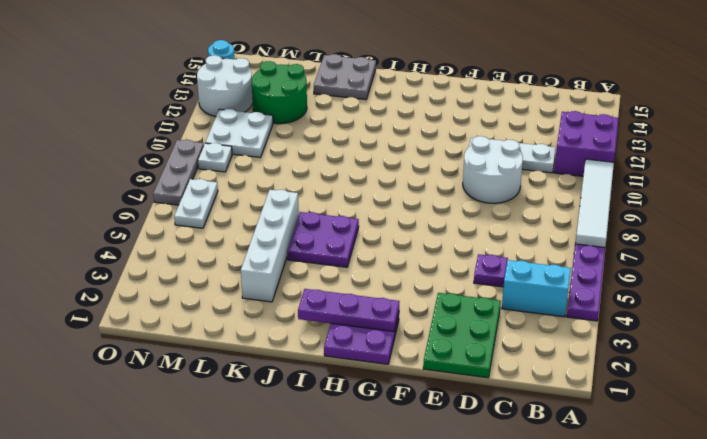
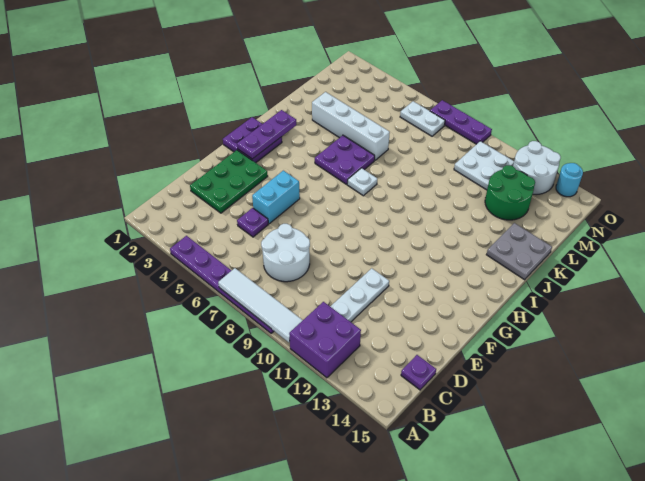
cyan 1x2 brick [502,260,571,317] -> cyan 1x2 brick moved to [252,171,300,224]
none -> purple 1x1 plate [401,355,436,390]
green 2x3 plate [423,293,501,378] -> green 2x3 plate turned to [190,150,268,213]
white 2x2 round brick [463,136,523,203] -> white 2x2 round brick moved to [261,224,310,282]
white 1x1 plate [198,143,232,172] -> white 1x1 plate moved to [347,168,377,196]
grey 1x3 plate [153,140,204,205] -> purple 1x3 plate [430,100,492,144]

